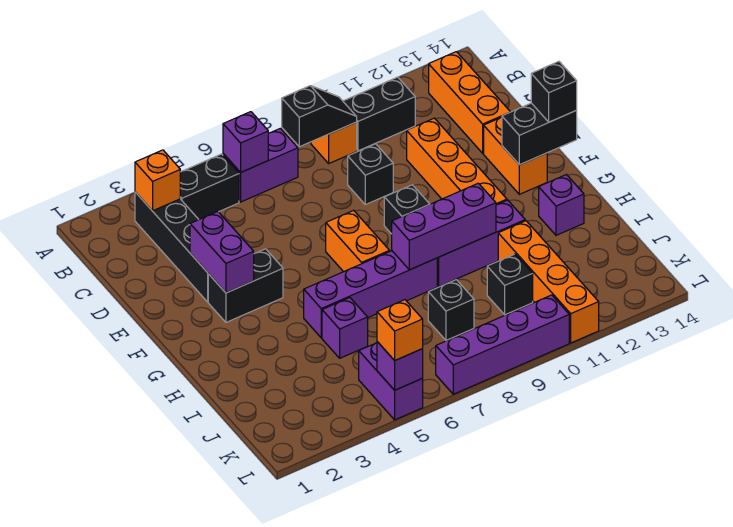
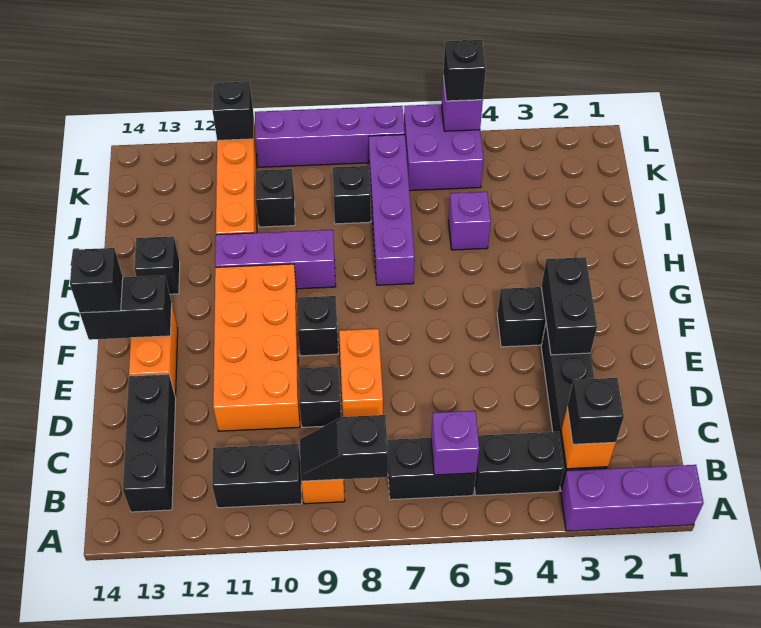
none -> black 1x1 brick [567,378,624,444]
purple 1x2 brick [223,128,298,202] -> black 1x2 brick [388,438,476,500]
orange 1x3 brick [429,52,510,153] -> black 1x3 brick [123,374,176,512]
orange 1x4 brick [407,118,507,205] -> orange 2x4 brick [213,264,300,431]
purple 1x2 brick [190,212,254,293] -> black 1x2 brick [541,257,597,355]
orange 1x2 brick [326,210,390,272] -> orange 1x2 brick moved to [339,329,383,417]
purple 1x4 brick [304,251,437,338] -> purple 1x4 brick turned to [369,135,415,285]
purple 1x3 brick [392,183,496,270] -> purple 1x3 brick moved to [561,465,704,531]
purple 1x1 brick [539,175,584,235] -> black 1x1 brick [134,236,180,294]
purple 1x2 brick [359,343,423,420] -> purple 2x2 brick [404,104,484,191]
orange 1x1 brick [377,300,423,361] -> black 1x1 brick [443,40,486,101]
none -> black 1x1 brick [212,81,253,140]

